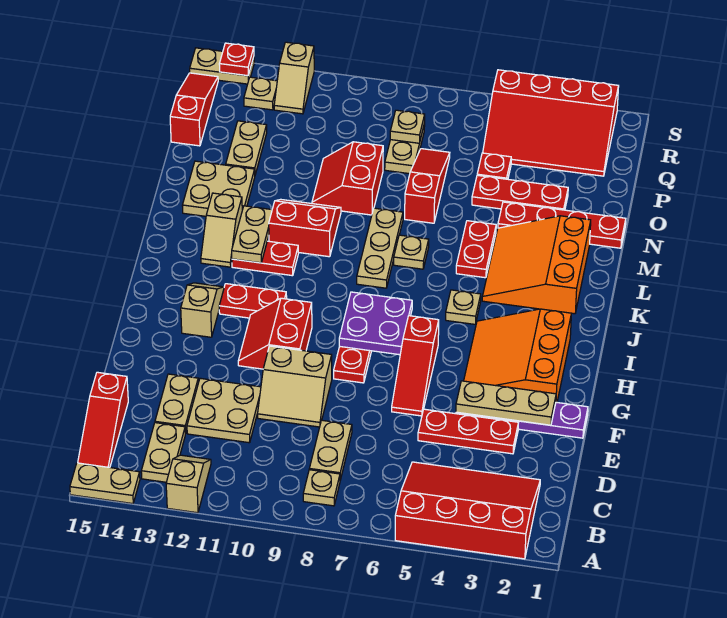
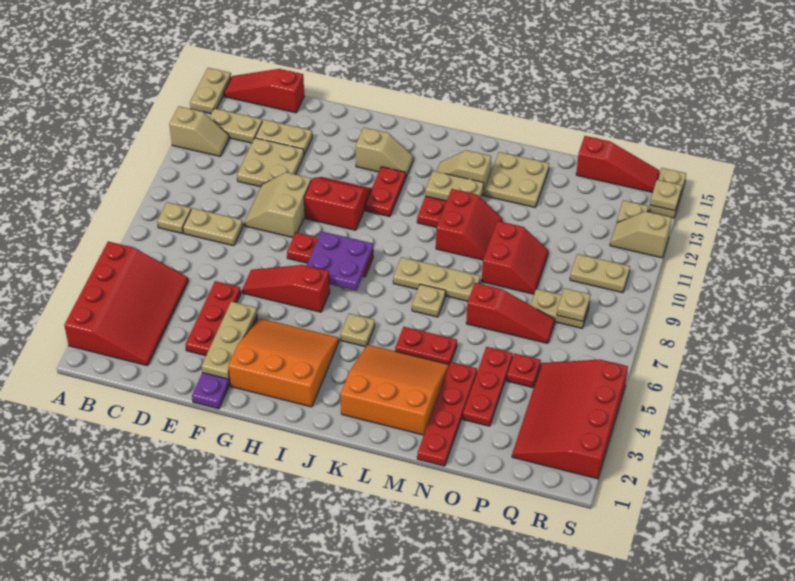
red 2x2 slope [312,142,383,215] -> red 2x2 slope turned to [482,221,548,294]
tan 1x2 plate [226,121,267,175] -> tan 1x2 plate moved to [570,254,630,293]
red 1x1 plate [219,43,254,76] -> tan 1x1 plate [650,180,682,211]

